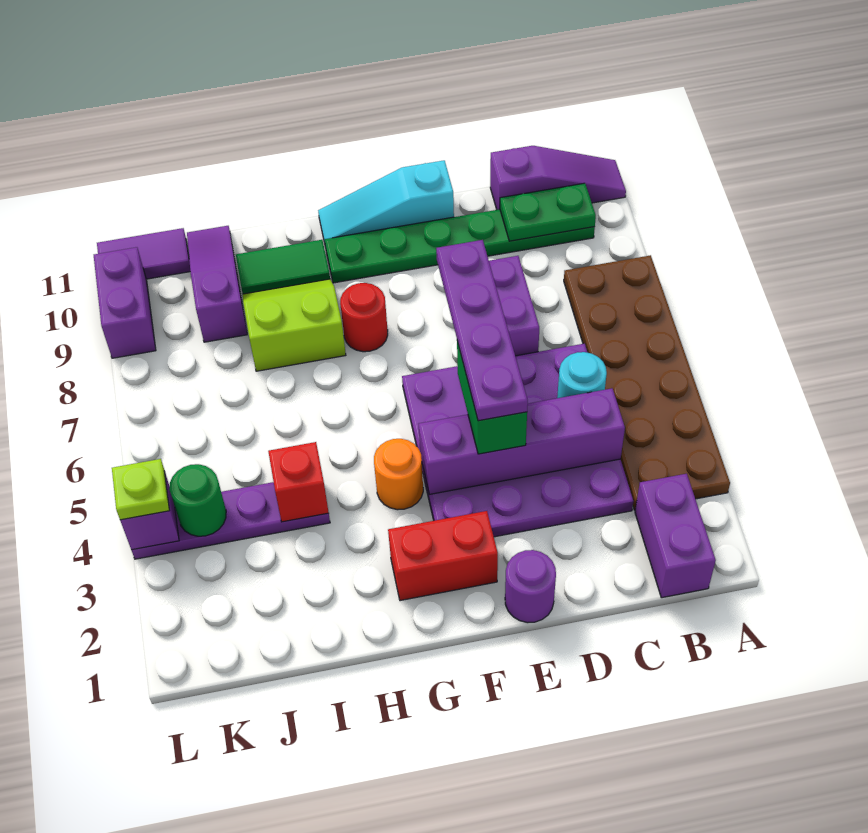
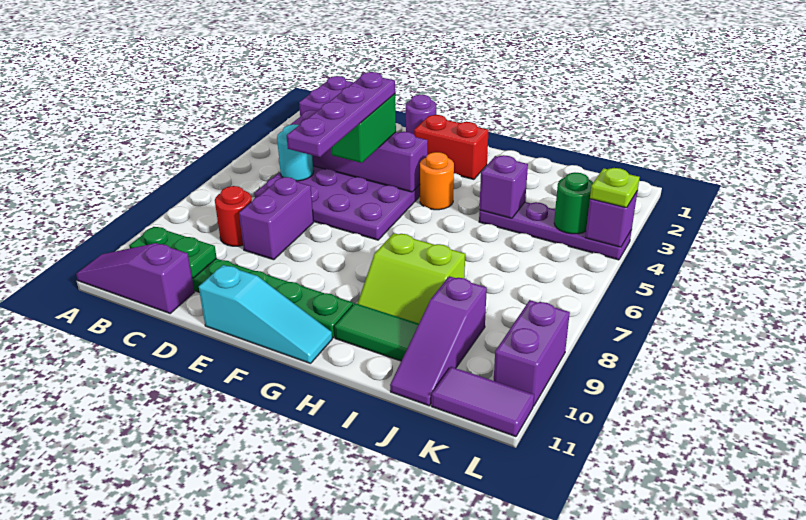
brown 2x6 plate [564,255,730,510] -> none
red 1x1 round brick [340,283,388,352] -> red 1x1 round brick moved to [215,186,252,246]
red 1x1 brick [268,442,329,522] -> purple 1x1 brick [479,155,528,218]

